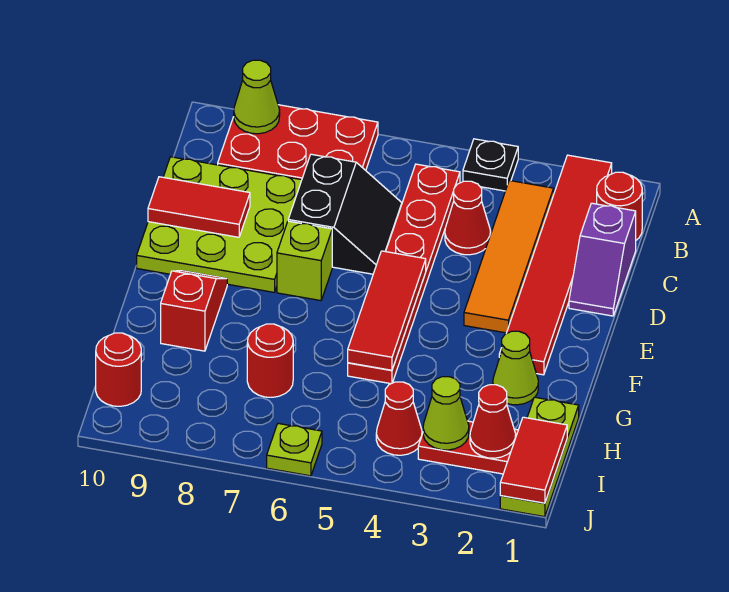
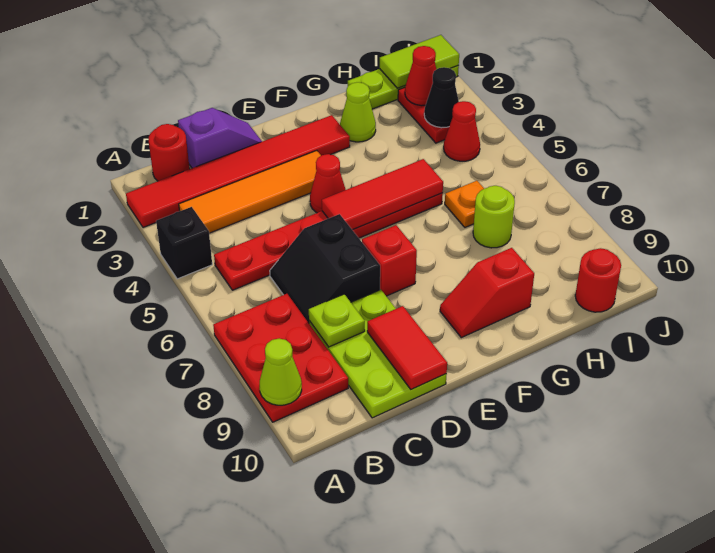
black 1x1 plate [463,139,518,191] -> black 1x1 brick [156,207,212,279]
red 1x1 cone [445,181,491,255] -> red 1x1 cone moved to [310,154,346,213]
black 2x2 slope [288,154,402,274] -> black 2x2 slope turned to [270,214,380,323]
lime 3x3 plate [137,157,302,292] -> lime 2x3 plate [309,290,447,418]
lime 1x1 brick [277,221,332,301] -> red 1x1 brick [362,225,417,296]
none -> orange 1x1 plate [445,181,484,227]
red 1x1 round brick [247,324,293,397] -> lime 1x1 round brick [473,186,515,248]
red 1x2 tile [500,417,567,503] -> lime 1x2 tile [380,35,459,88]
lime 1x1 cone [423,377,469,450] -> black 1x1 cone [424,67,459,128]
lime 1x1 plate [267,424,322,476] -> lime 1x1 plate moved to [309,294,365,347]

